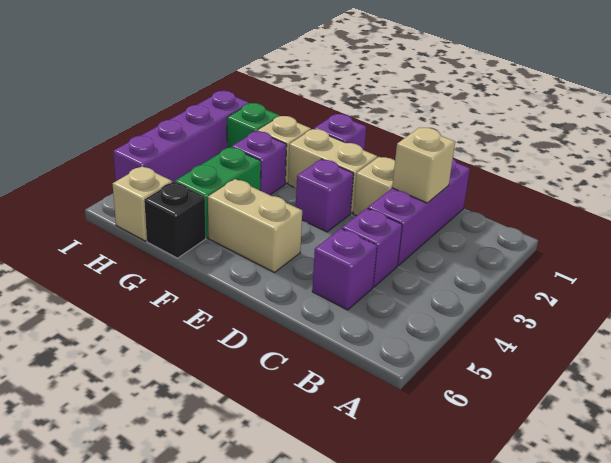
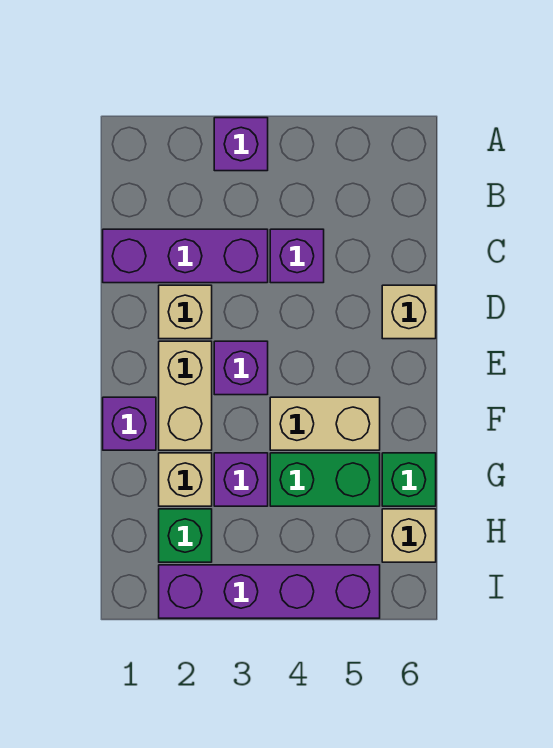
tan 1x1 brick [392,128,455,203] -> tan 1x1 brick moved to [382,285,436,339]
purple 1x1 brick [312,228,377,310] -> purple 1x1 brick moved to [214,118,268,171]
tan 1x2 brick [208,179,302,272] -> tan 1x2 brick turned to [270,397,380,450]
black 1x1 brick [144,182,206,258] -> green 1x1 brick [382,453,436,506]

